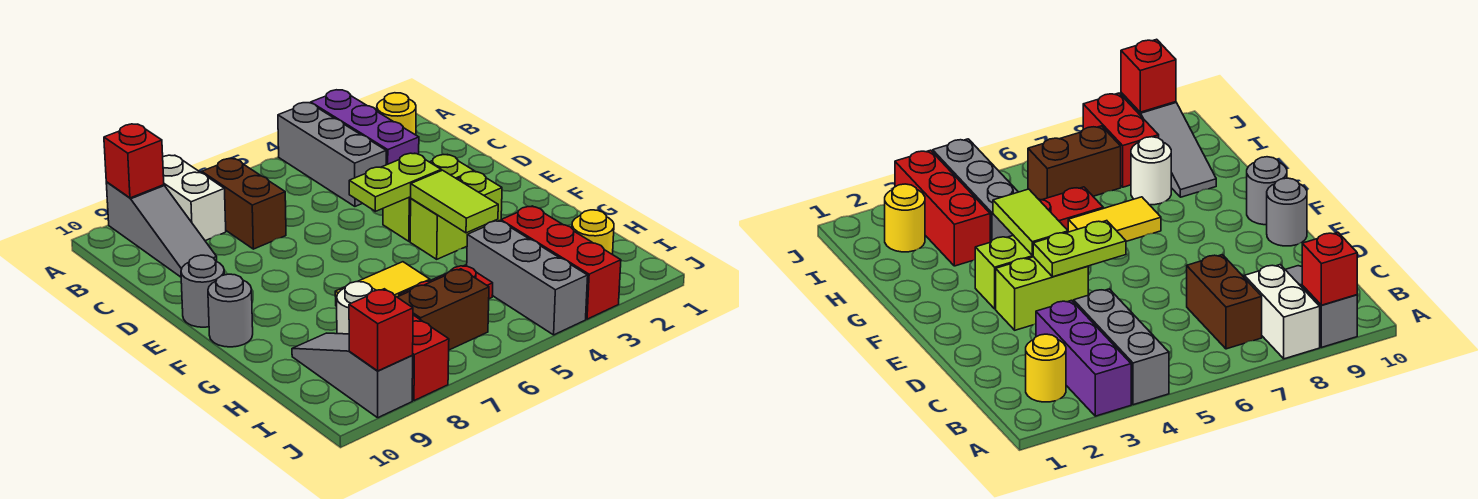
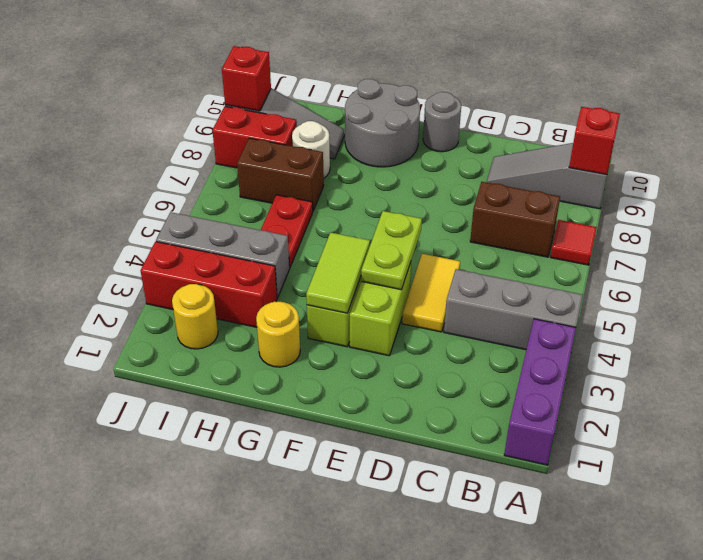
purple 1x3 brick [311,90,419,165] -> purple 1x3 brick turned to [504,319,576,465]
none -> red 1x1 tile [550,220,597,265]
white 1x2 brick [163,155,226,241] -> none
yellow 1x1 round brick [377,93,416,135] -> yellow 1x1 round brick moved to [256,302,300,367]
lime 1x2 tile [411,170,498,233] -> lime 1x2 tile turned to [306,232,370,313]
grey 1x1 round brick [208,274,253,347] -> grey 2x2 round brick [345,79,420,167]
yellow 1x2 tile [335,262,430,306] -> yellow 1x2 tile moved to [402,254,460,332]
brown 1x2 brick [398,269,489,350] -> brown 1x2 brick turned to [237,138,324,211]

